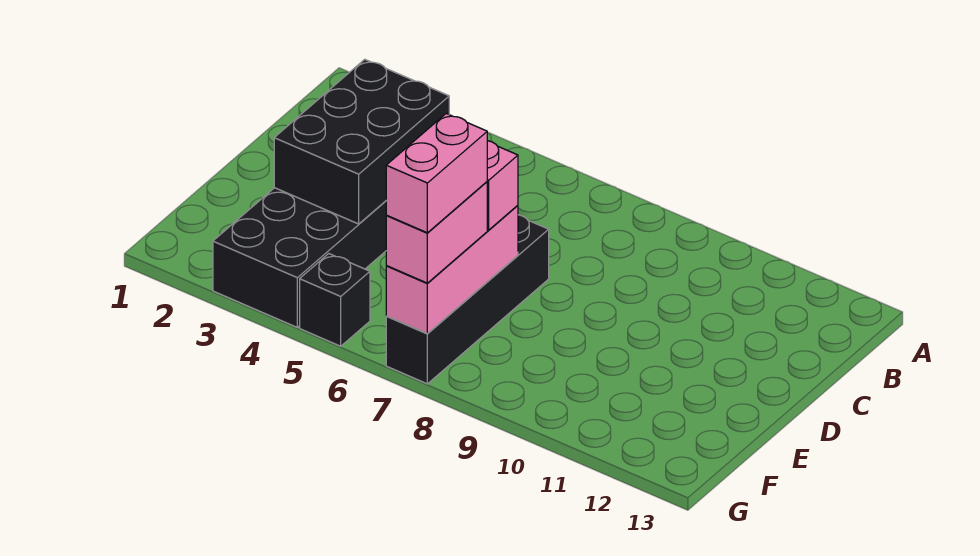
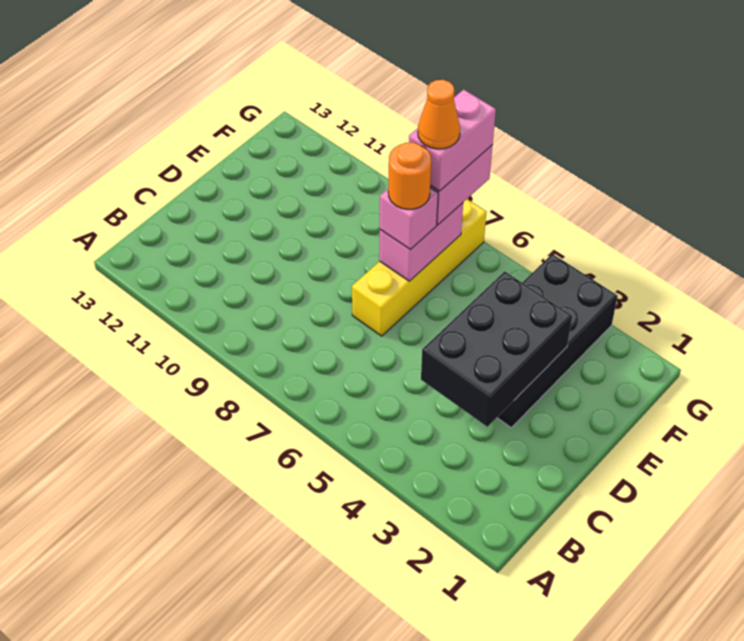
black 1x4 brick [386,215,549,384] -> yellow 1x4 brick [352,199,486,336]
pink 1x3 brick [386,205,518,333] -> pink 1x2 brick [379,203,463,281]
none -> orange 1x1 round brick [388,142,431,209]
none -> orange 1x1 cone [418,80,460,149]
black 1x1 brick [300,254,370,346] -> none

